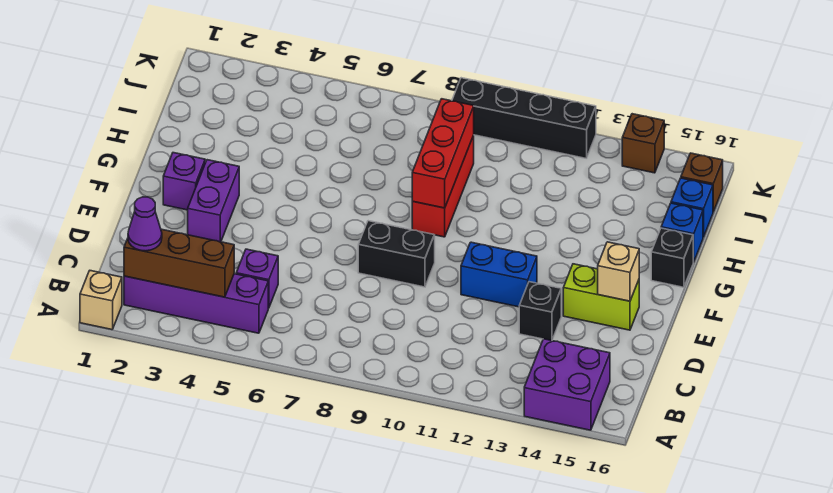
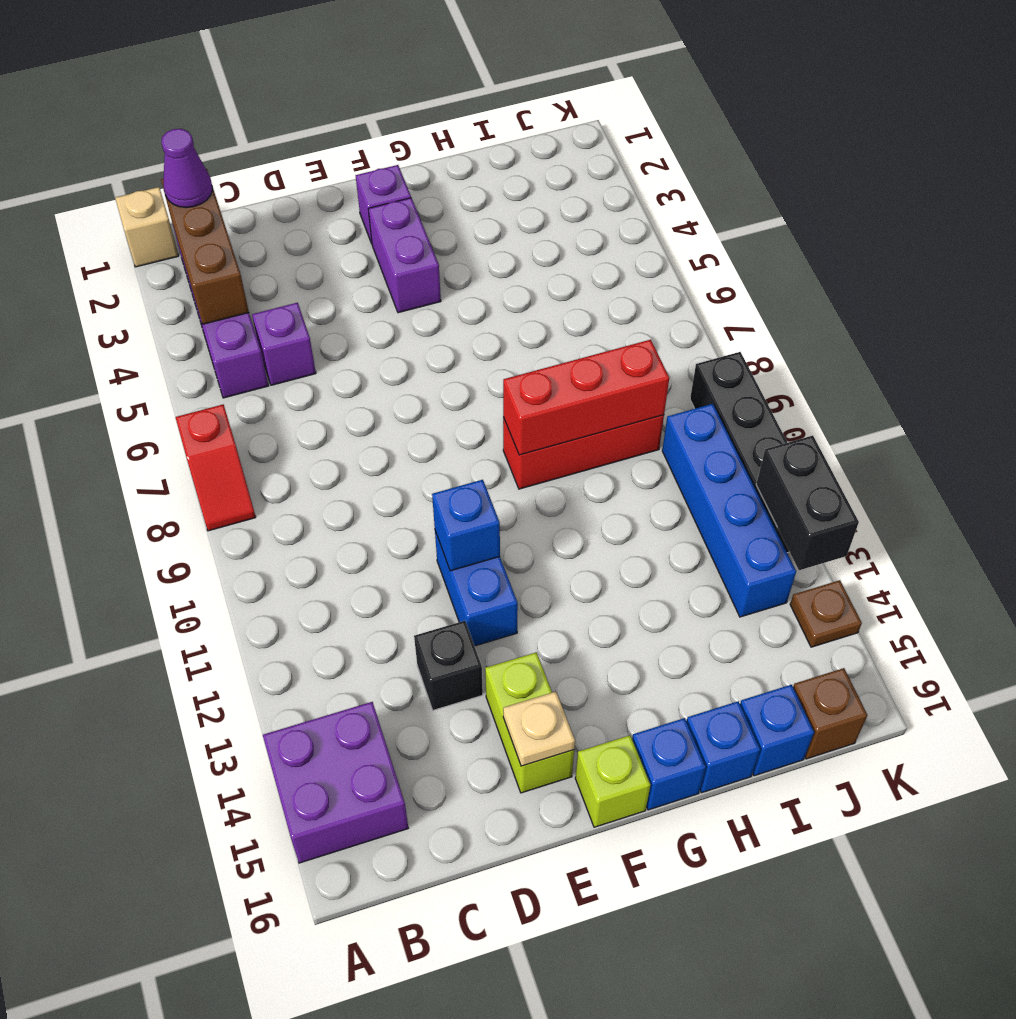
none -> red 1x2 slope [175,405,256,531]
purple 1x2 brick [188,160,239,242] -> purple 1x2 brick turned to [368,198,441,313]
black 1x2 brick [358,221,435,287] -> black 1x2 brick moved to [756,436,859,570]
none -> blue 1x1 brick [432,480,500,571]
tan 1x1 brick [598,242,639,301] -> tan 1x1 plate [503,691,575,766]
none -> lime 1x1 brick [575,735,650,827]
black 1x1 brick [651,228,693,287] -> blue 1x1 brick [632,718,706,810]
none -> blue 1x4 brick [662,404,796,617]
brown 1x1 brick [622,114,664,173] -> brown 1x1 plate [790,580,862,647]

